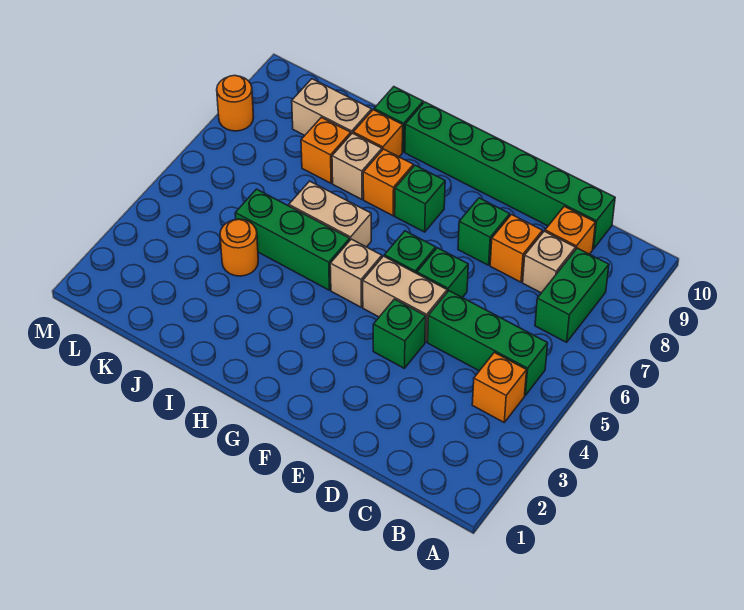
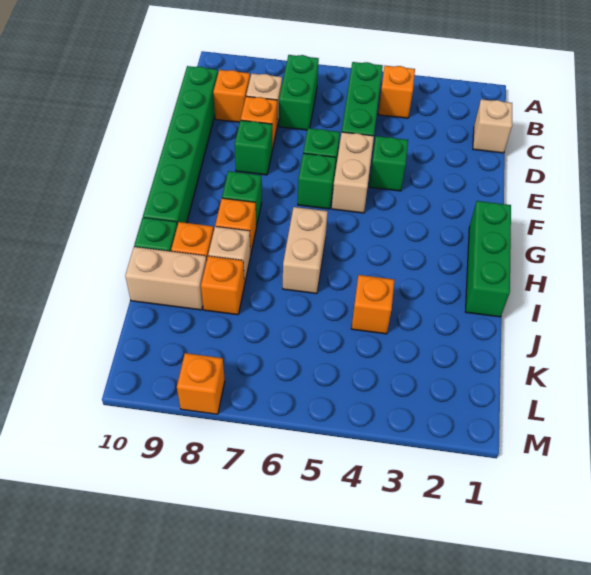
green 1x2 brick [535,248,609,342] -> green 1x2 brick turned to [279,55,319,130]
tan 1x1 brick [330,239,382,307] -> tan 1x1 brick moved to [473,99,512,153]
green 1x3 brick [235,189,350,290] -> green 1x3 brick moved to [466,201,511,317]
orange 1x1 round brick [220,219,258,276] -> orange 1x1 brick [351,275,394,334]
tan 1x2 brick [292,79,372,135] -> tan 1x2 brick turned to [125,247,207,310]
orange 1x1 round brick [217,75,254,131] -> orange 1x1 brick [177,353,225,414]

